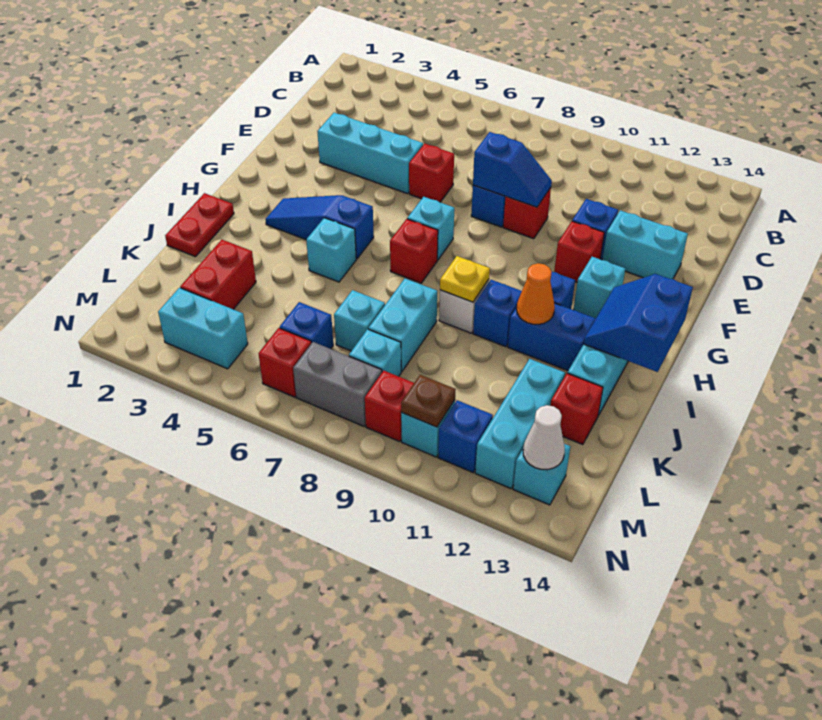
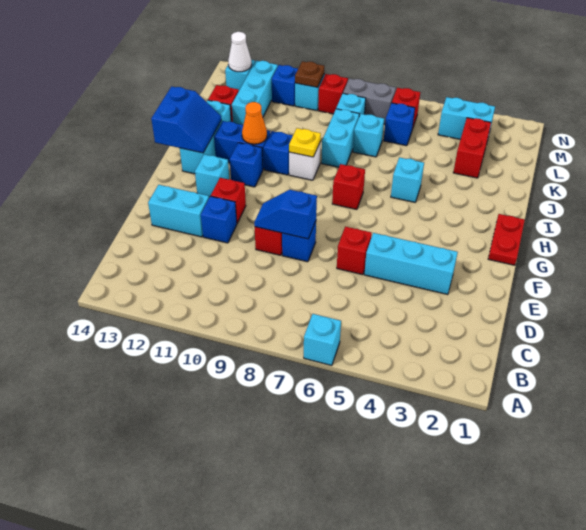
cyan 1x1 brick [407,197,454,260] -> cyan 1x1 brick moved to [304,314,341,366]
blue 1x3 slope [266,195,374,259] -> none
red 1x2 plate [165,193,234,257] -> red 1x2 plate moved to [488,214,525,265]

